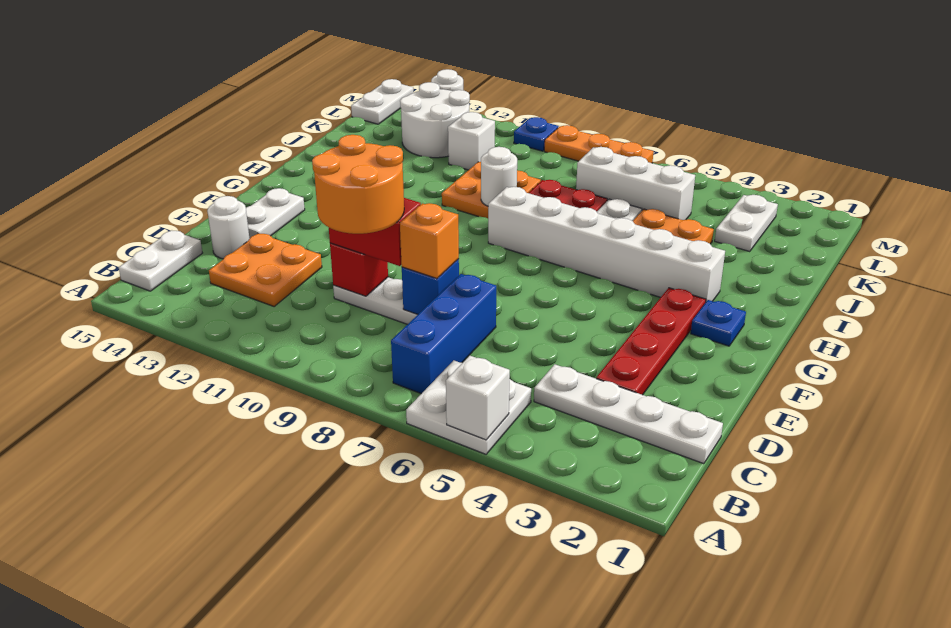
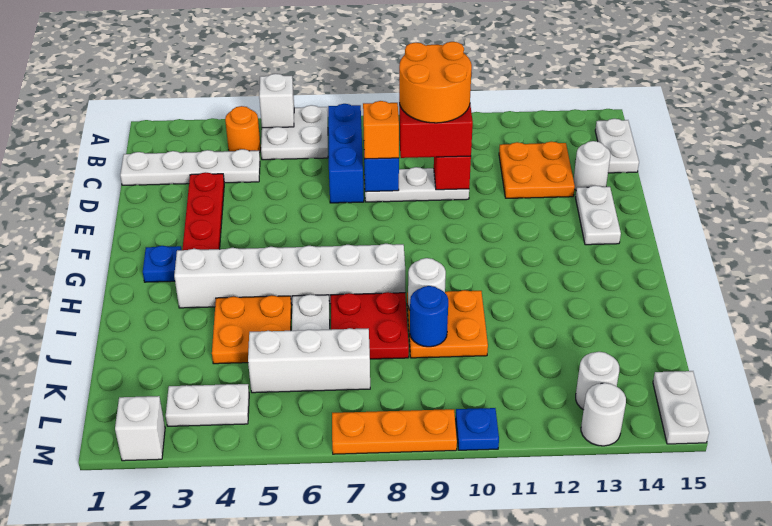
none -> orange 1x1 round brick [225,106,261,153]
none -> blue 1x1 round brick [410,286,448,347]
white 1x2 plate [715,195,778,251] -> white 1x2 plate turned to [166,384,249,426]
white 1x1 brick [448,112,495,170] -> white 1x1 brick moved to [115,396,165,461]
white 2x2 round brick [400,82,470,158] -> white 1x1 round brick [576,352,619,410]

